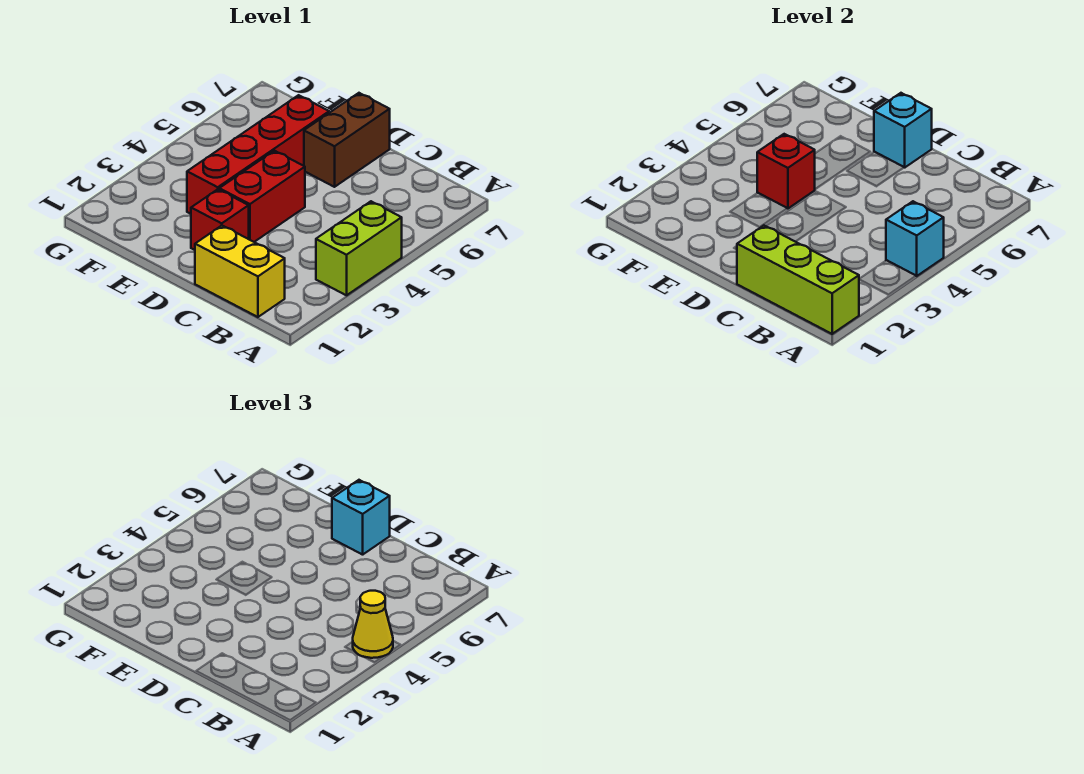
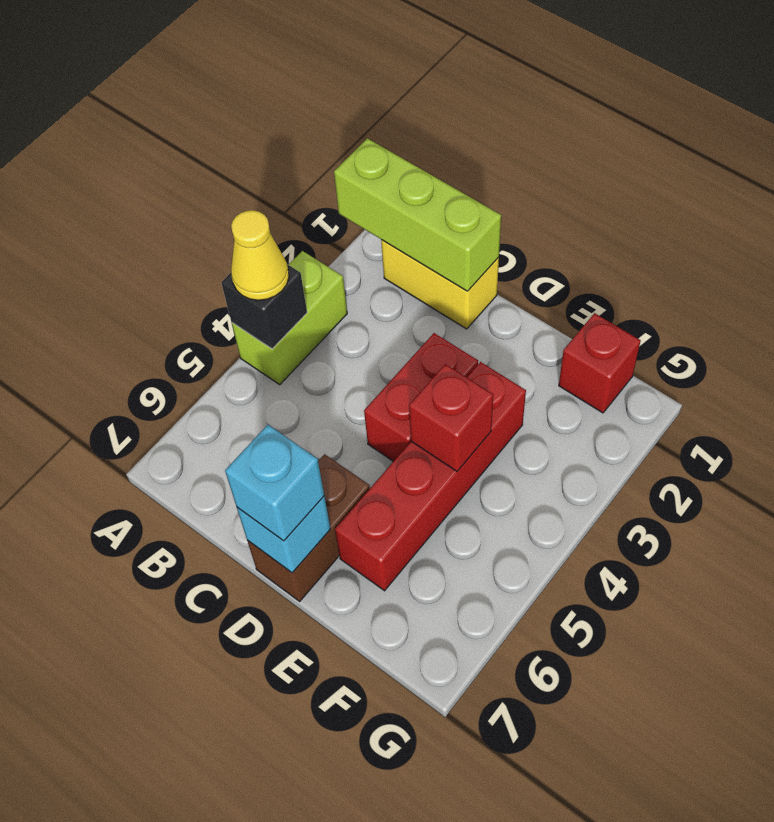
cyan 1x1 brick [886,201,944,276] -> black 1x1 brick [221,264,307,349]
red 1x1 brick [191,189,249,250] -> red 1x1 brick moved to [559,313,641,413]

